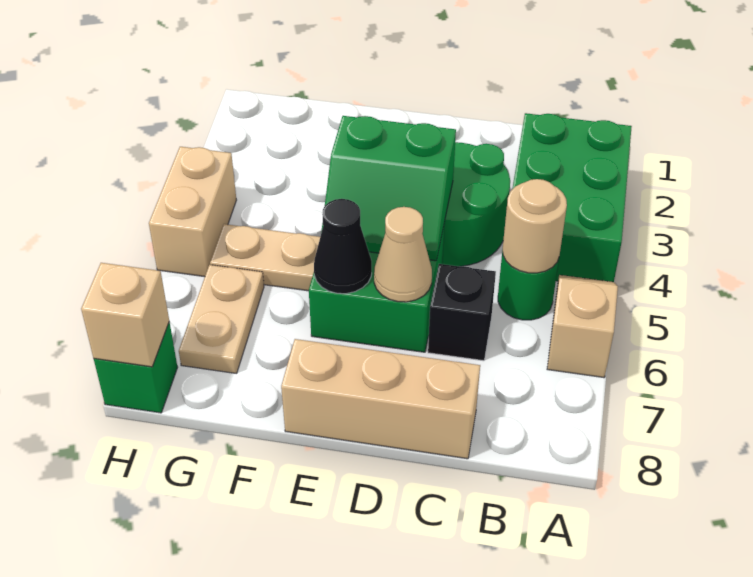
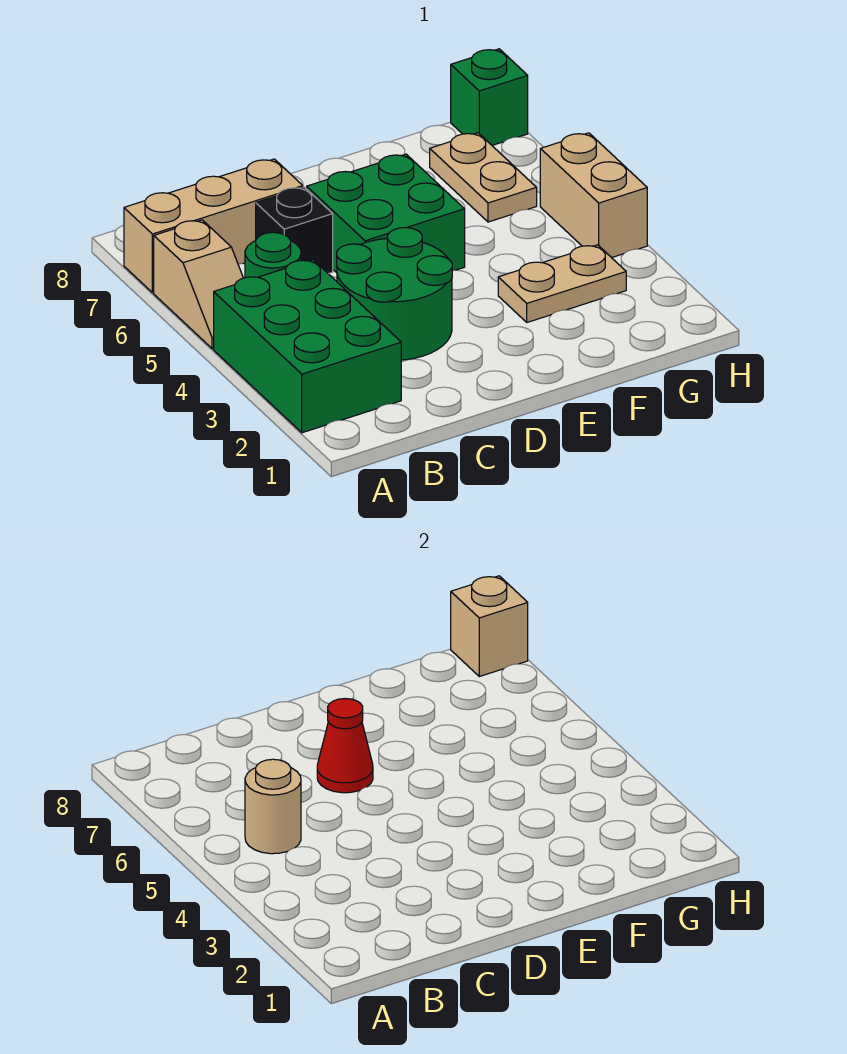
tan 1x3 brick [281,339,480,459] -> tan 1x3 brick moved to [124,159,303,293]
green 2x2 slope [321,116,456,261] -> none
tan 1x1 cone [374,207,432,302] -> red 1x1 cone [317,699,373,793]
black 1x1 cone [314,199,372,294] -> none
tan 1x2 plate [210,224,320,291] -> tan 1x2 plate moved to [498,245,626,322]

